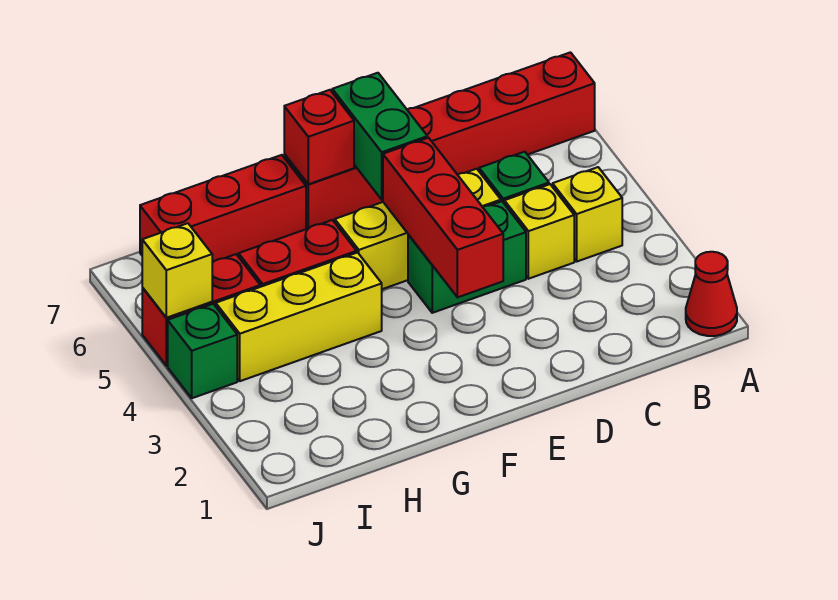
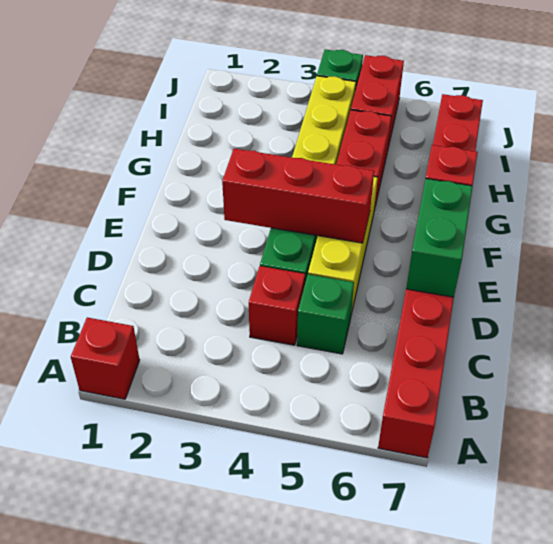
red 1x1 cone [686,252,737,336] -> red 1x1 brick [71,317,140,399]
yellow 1x1 brick [553,167,622,261] -> none
yellow 1x1 brick [504,184,574,279] -> red 1x1 brick [249,266,305,345]
green 1x2 brick [332,73,427,200] -> green 1x2 brick turned to [406,179,473,297]
yellow 1x1 brick [142,223,212,318] -> none

